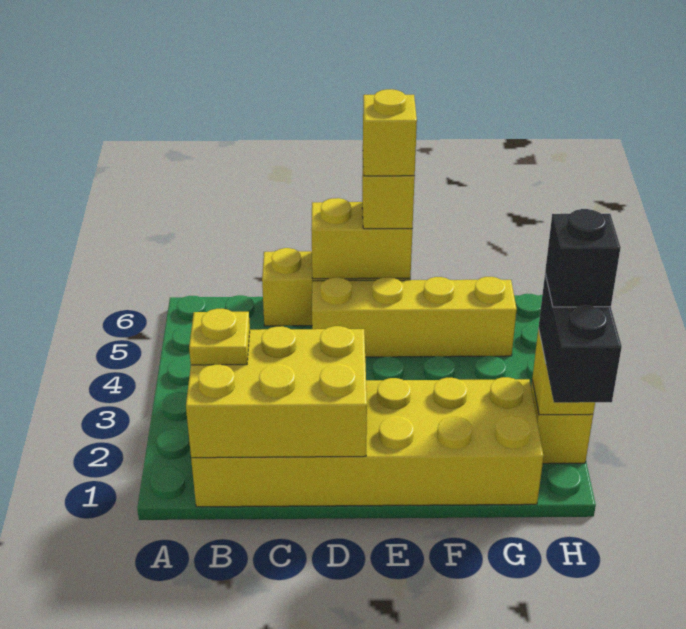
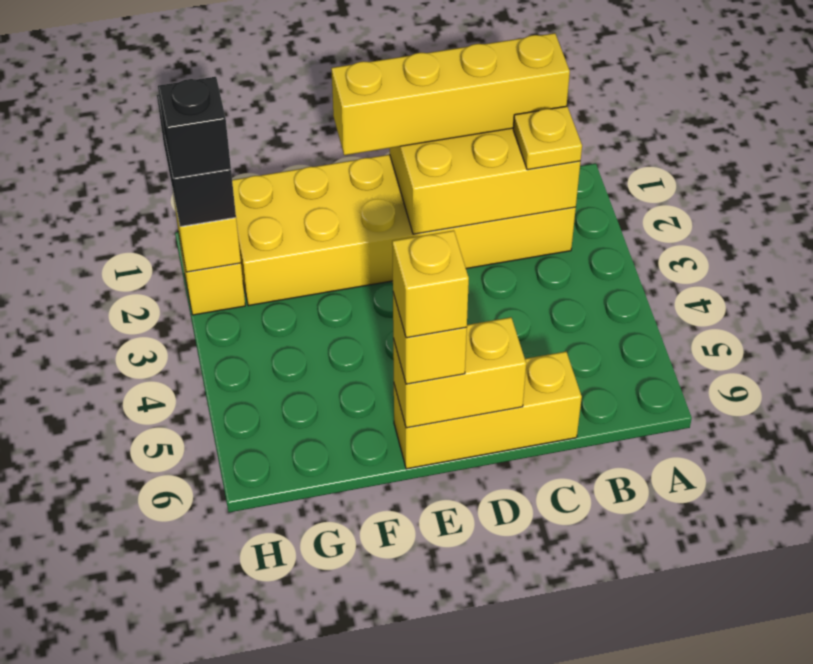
yellow 1x4 brick [312,277,517,357] -> yellow 1x4 brick moved to [331,33,570,155]

